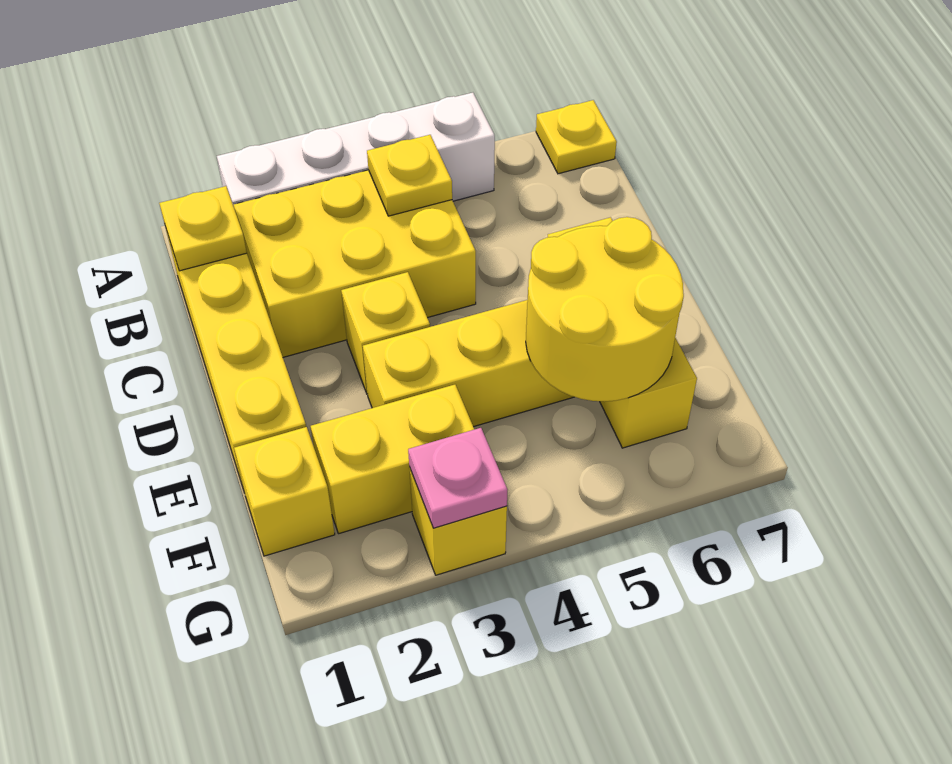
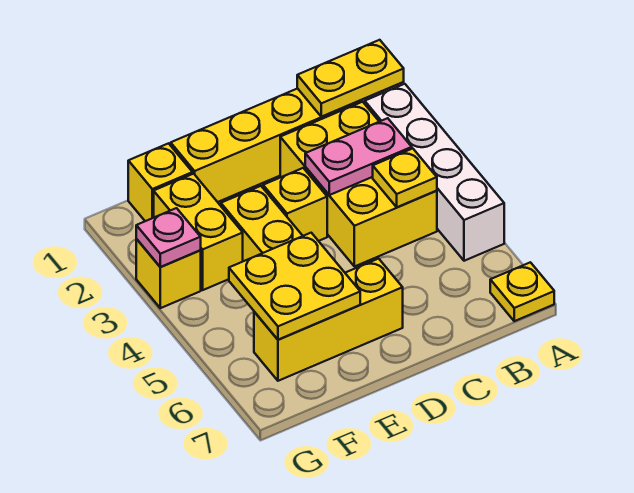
yellow 1x1 plate [159,186,247,271] -> yellow 1x2 plate [297,40,404,117]
none -> pink 1x2 plate [305,118,412,195]
yellow 2x2 round brick [526,217,684,402] -> yellow 2x2 plate [229,233,360,340]

